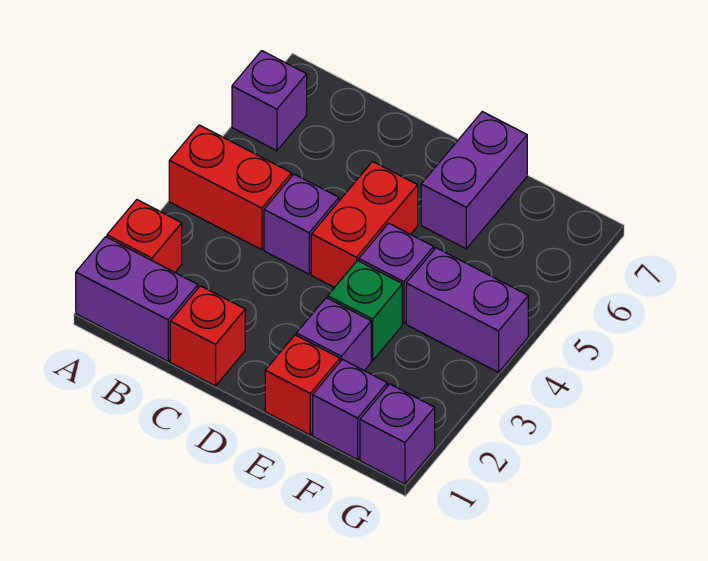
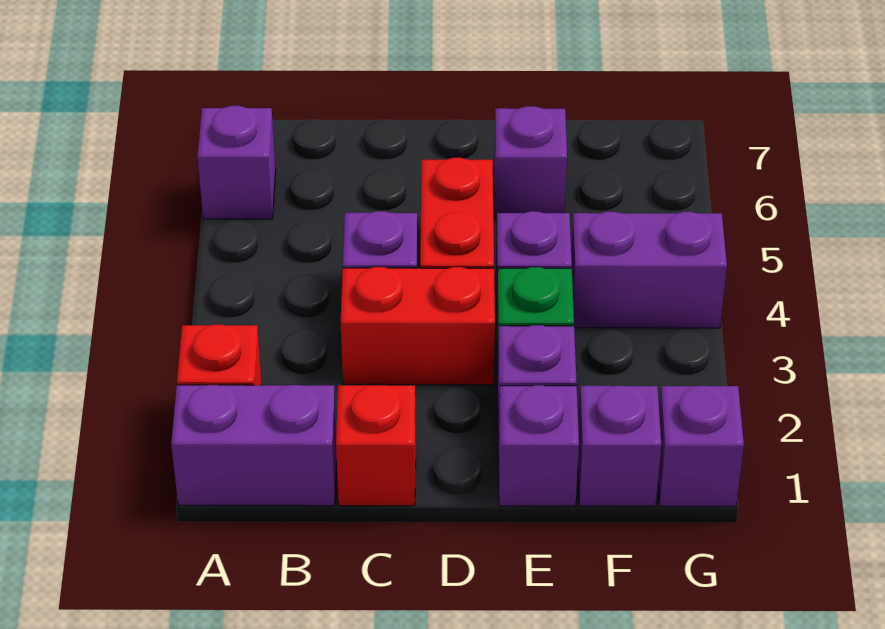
red 1x2 brick [169,125,292,250] -> red 1x2 brick moved to [341,267,495,385]
red 1x1 brick [265,335,340,435] -> purple 1x1 brick [498,385,579,506]
purple 1x2 brick [421,112,527,249] -> purple 1x1 brick [494,106,567,220]

